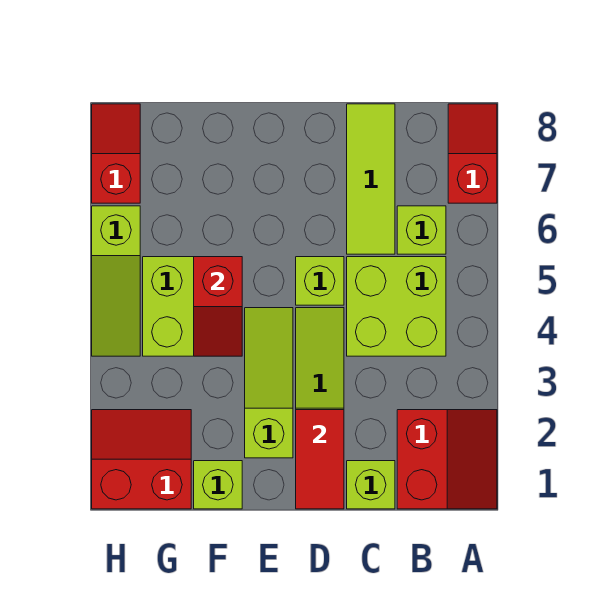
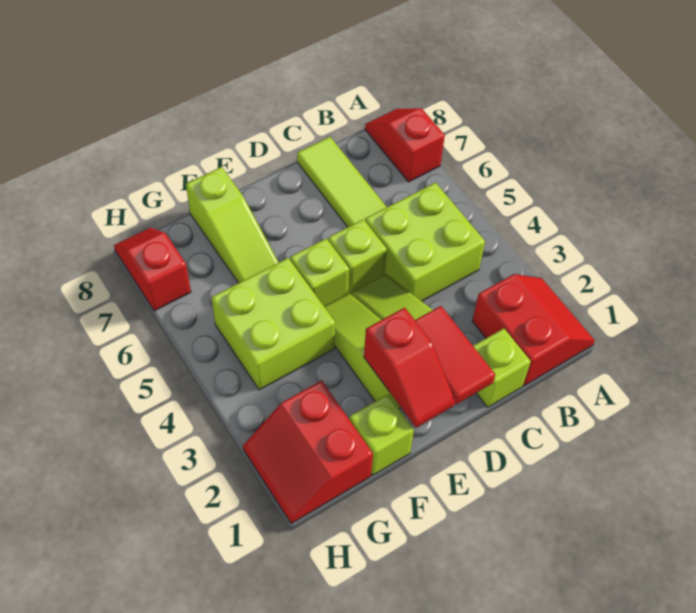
lime 1x1 brick [397,206,446,254] -> lime 1x1 brick moved to [290,238,349,306]
red 1x2 slope [194,257,242,356] -> red 1x2 slope moved to [364,308,455,428]
red 2x2 slope [92,410,191,509] -> red 2x2 slope turned to [243,381,373,523]
lime 1x3 slope [92,206,140,356] -> lime 1x3 slope moved to [186,167,279,283]

